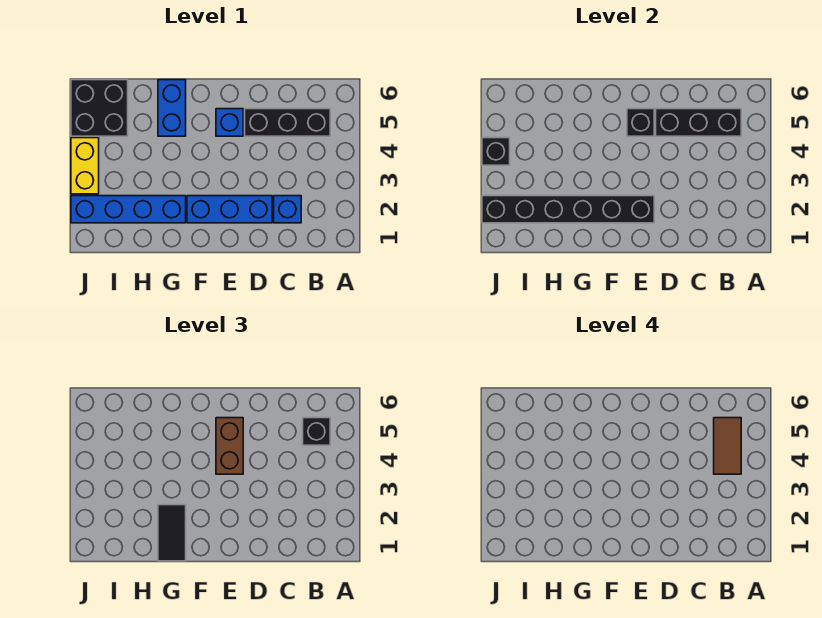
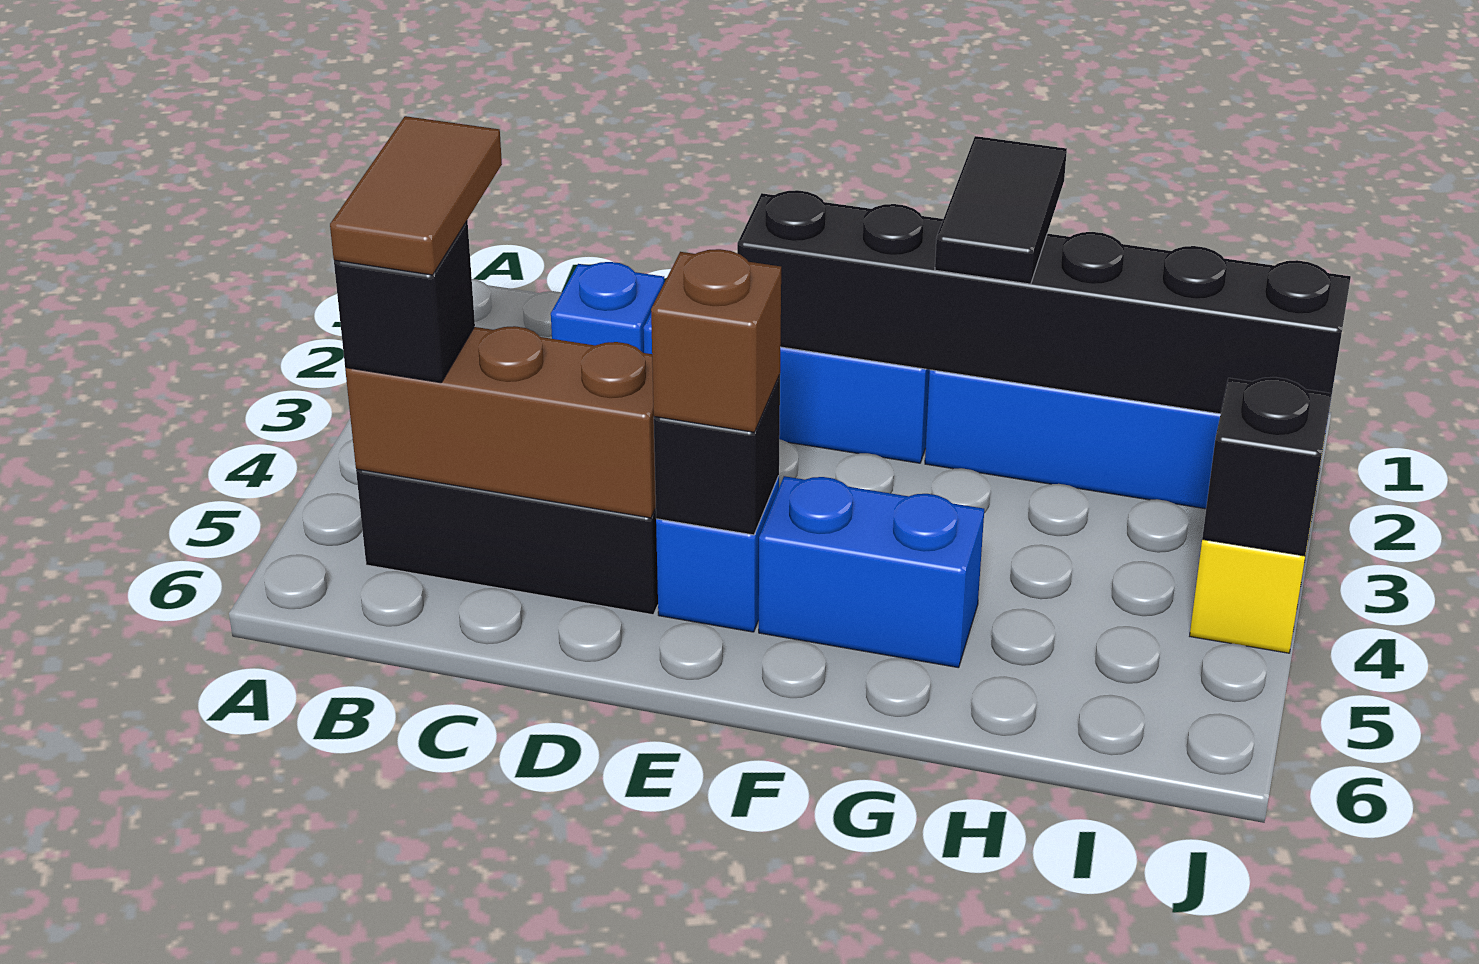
black 1x3 brick [656,109,741,136] -> brown 1x3 brick [345,326,656,518]
brown 1x2 brick [216,418,243,474] -> brown 1x1 brick [651,249,781,432]
blue 1x2 brick [158,80,186,136] -> blue 1x2 brick turned to [759,476,984,668]
black 2x2 brick [71,80,128,136] -> none

